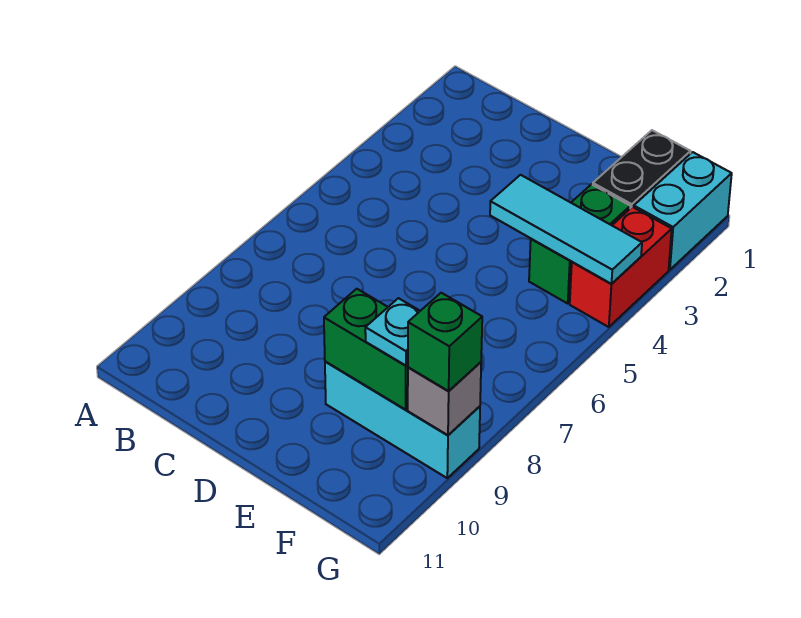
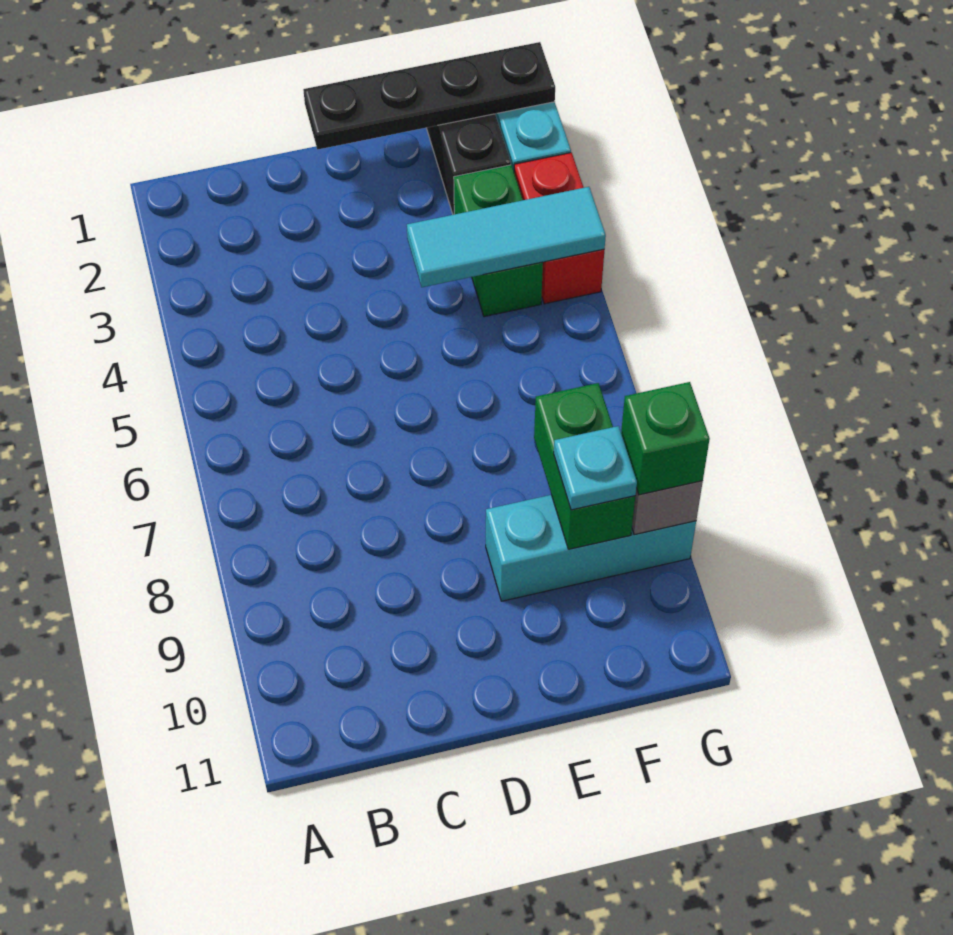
none -> black 1x4 plate [303,42,555,149]
green 1x2 brick [324,289,408,410] -> green 1x2 brick turned to [534,383,635,549]

